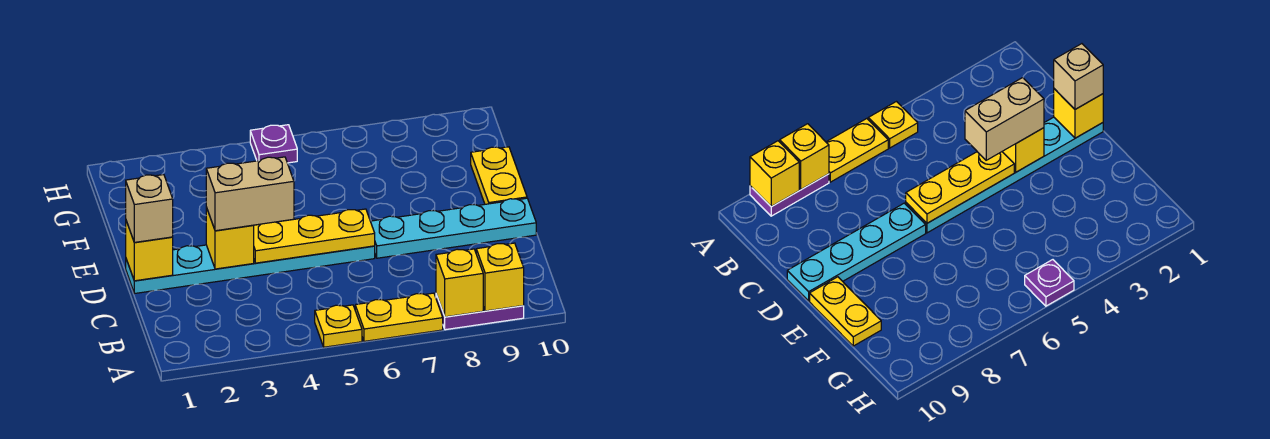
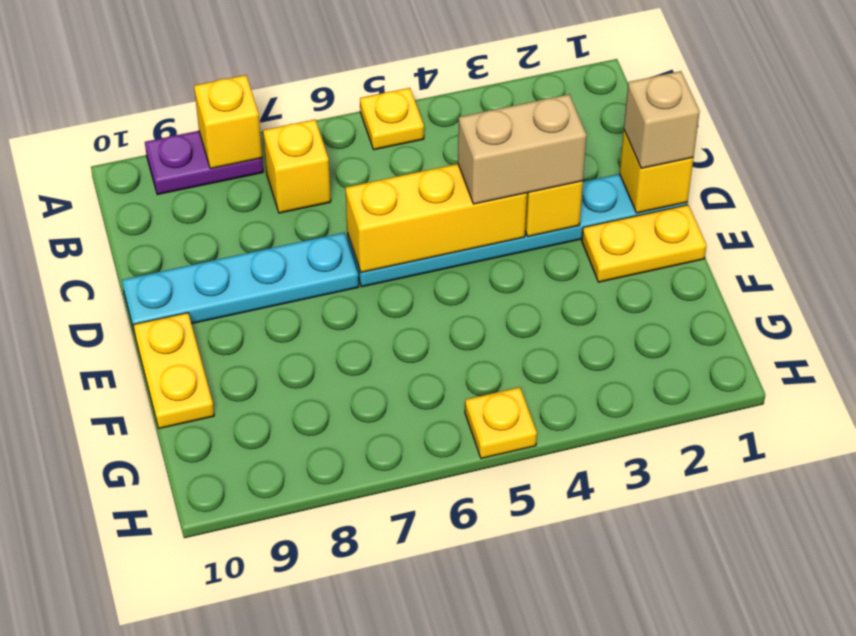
yellow 1x2 plate [355,293,443,341] -> yellow 1x2 plate moved to [582,205,706,282]
yellow 1x1 brick [476,243,524,311] -> yellow 1x1 brick moved to [263,120,331,213]
yellow 1x3 plate [254,209,375,263] -> yellow 1x3 brick [345,164,527,272]
purple 1x1 plate [250,125,297,163] -> yellow 1x1 plate [465,387,537,458]

